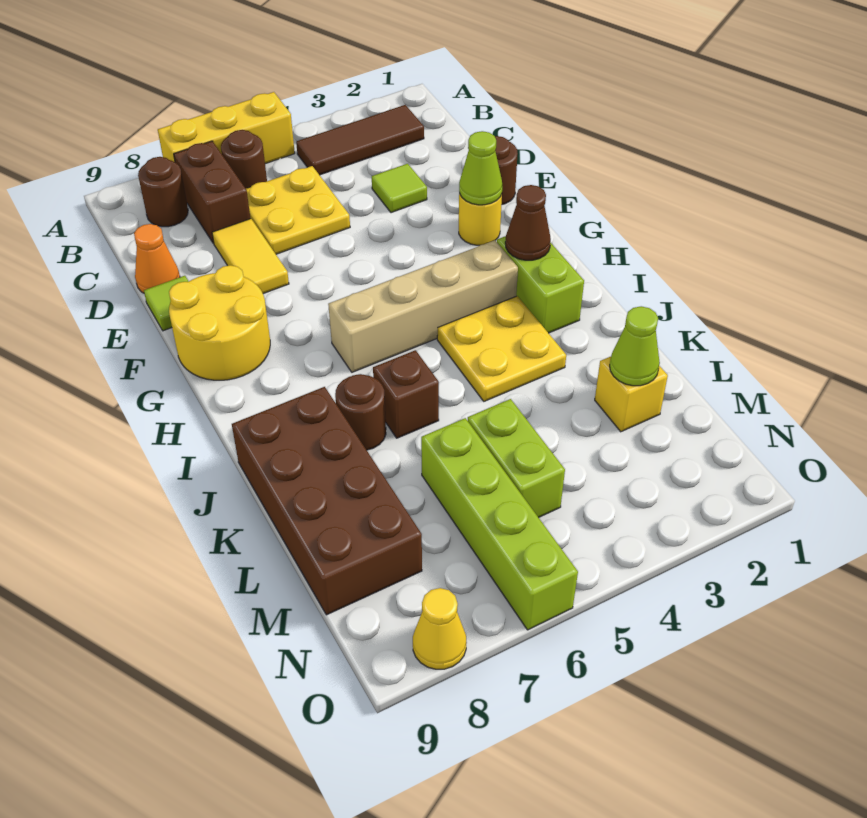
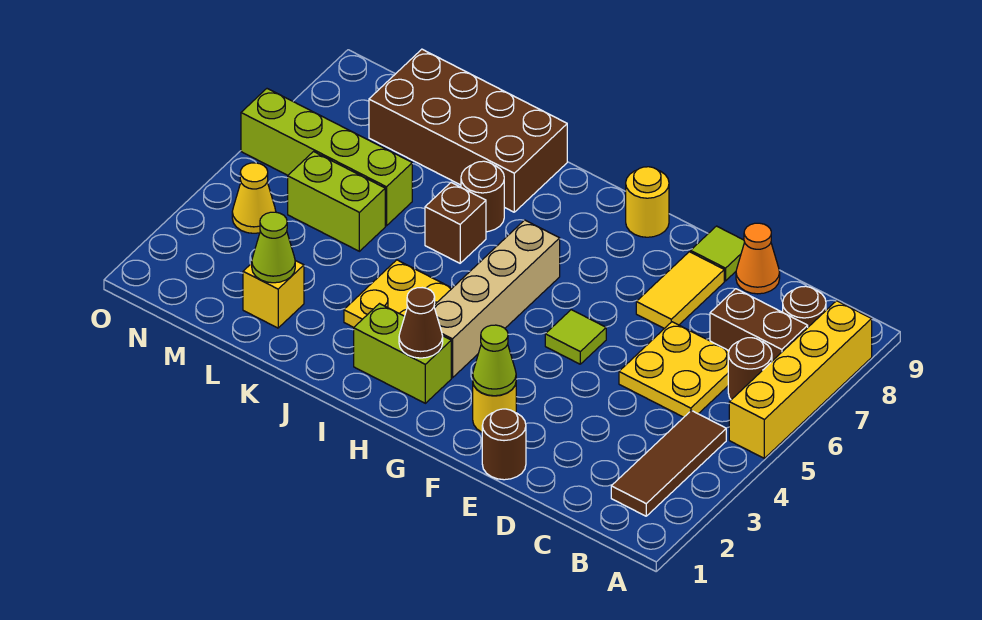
yellow 1x3 brick [158,92,295,164] -> yellow 1x4 brick [729,301,872,458]
lime 1x1 tile [372,164,427,213] -> lime 1x1 tile moved to [545,310,606,364]
yellow 1x2 tile [212,219,289,294] -> yellow 1x2 tile turned to [636,252,724,329]
yellow 2x2 round brick [169,265,270,380] -> yellow 1x1 round brick [626,167,669,237]
yellow 1x1 cone [413,588,467,669] -> yellow 1x1 cone moved to [232,163,276,233]

